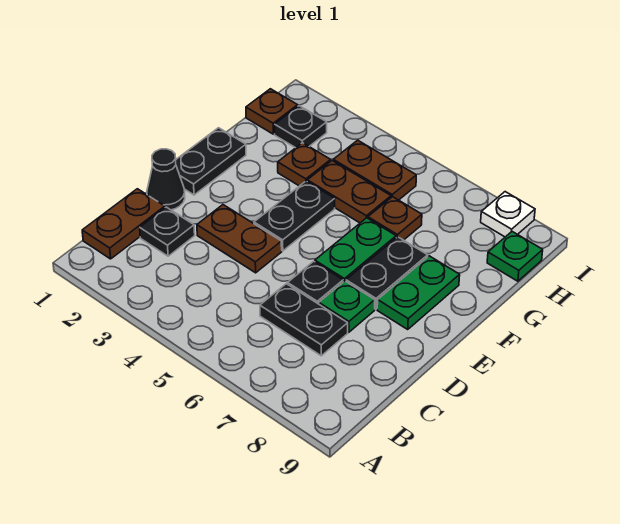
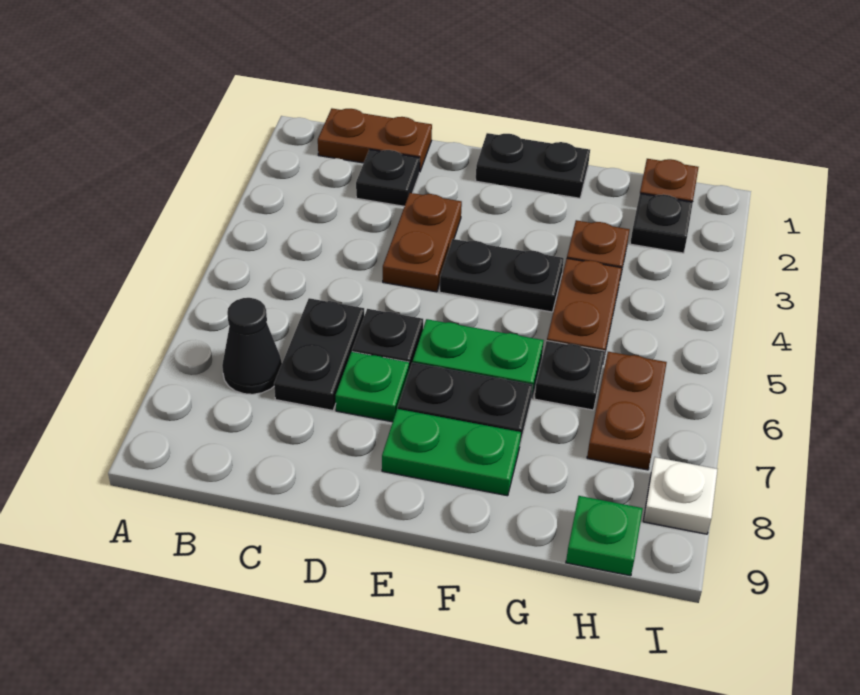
black 1x1 cone [147,149,185,210] -> black 1x1 cone moved to [222,298,282,394]
brown 1x1 plate [368,197,422,240] -> black 1x1 plate [535,341,605,410]
brown 1x2 plate [333,140,416,200] -> brown 1x2 plate moved to [587,352,667,470]

